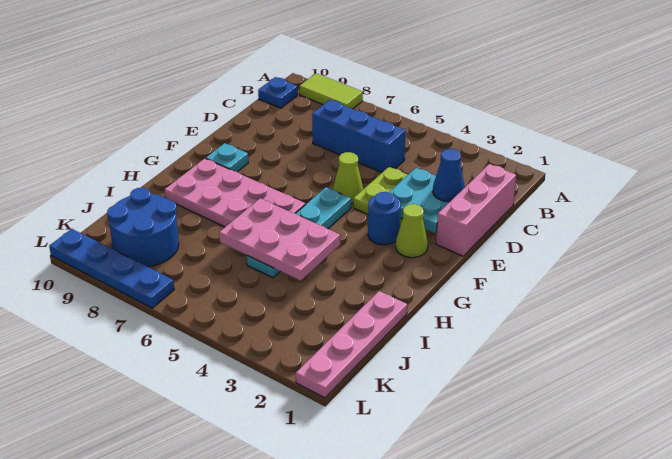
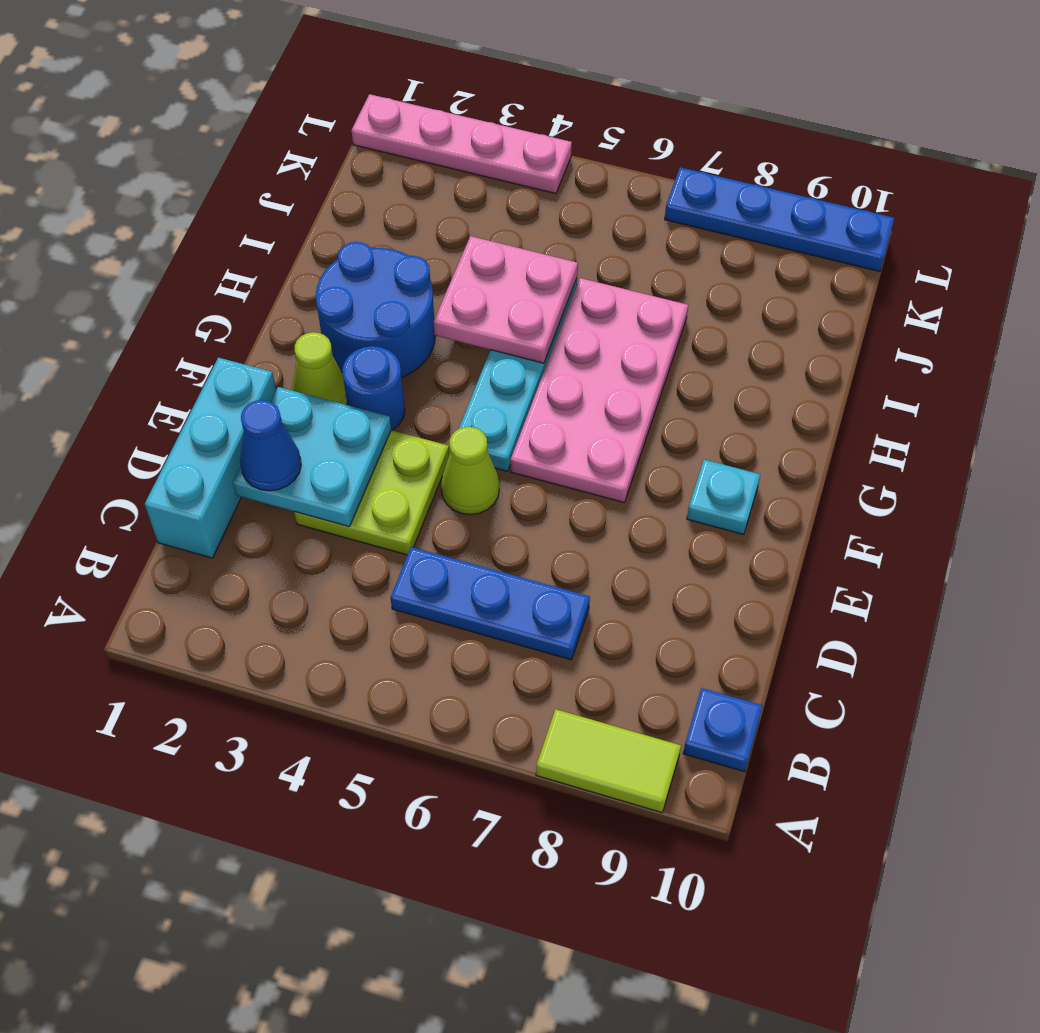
pink 1x3 brick [436,164,516,256] -> cyan 1x3 brick [145,358,276,558]
blue 1x3 brick [312,100,406,172] -> blue 1x3 plate [391,547,590,660]
pink 2x4 plate [165,159,305,227] -> pink 2x4 plate turned to [511,278,688,502]
pink 2x3 plate [219,198,340,281] -> pink 2x2 plate [434,236,578,363]
pink 1x4 plate [296,291,407,398] -> pink 1x4 plate turned to [351,94,572,194]
blue 2x2 round brick [107,188,179,267] -> blue 2x2 round brick moved to [316,242,435,377]

